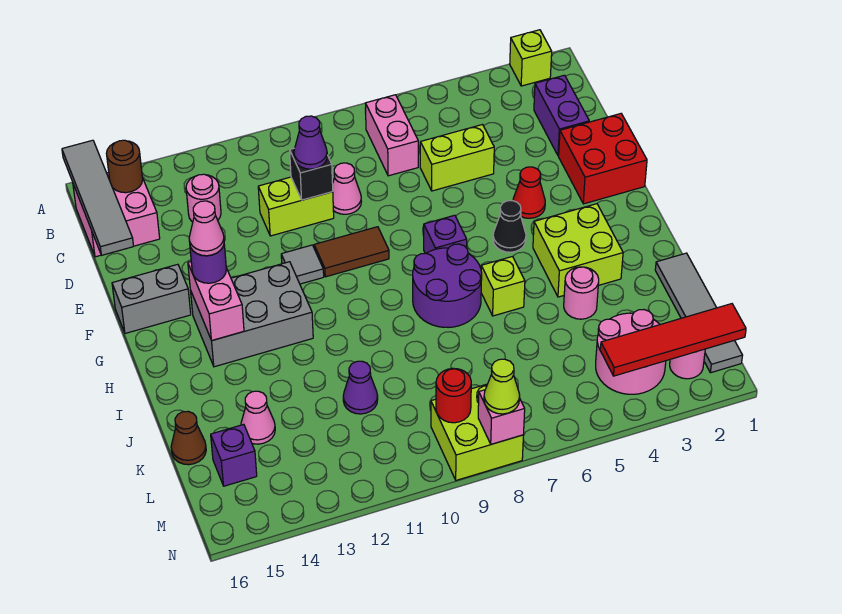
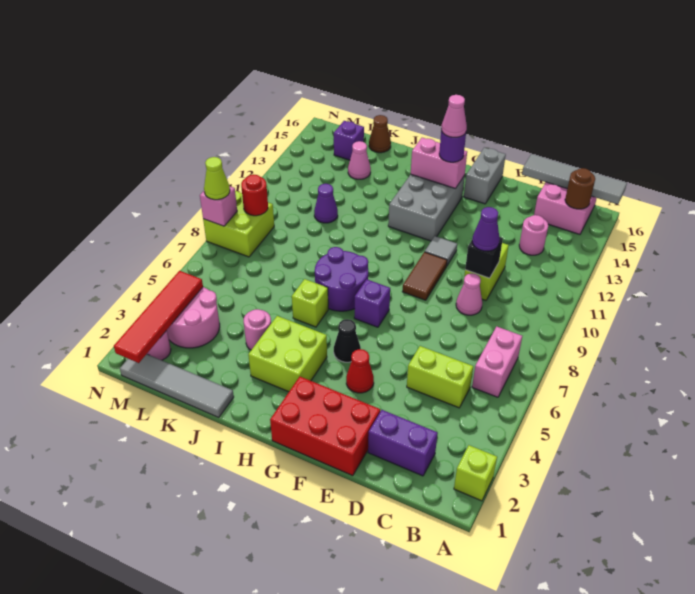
pink 1x2 brick [365,95,418,176] -> pink 1x2 brick turned to [472,326,522,397]
lime 1x2 brick [420,125,494,191] -> lime 1x2 brick turned to [407,346,473,408]
red 2x2 brick [559,114,647,204] -> red 2x3 brick [270,377,380,476]

